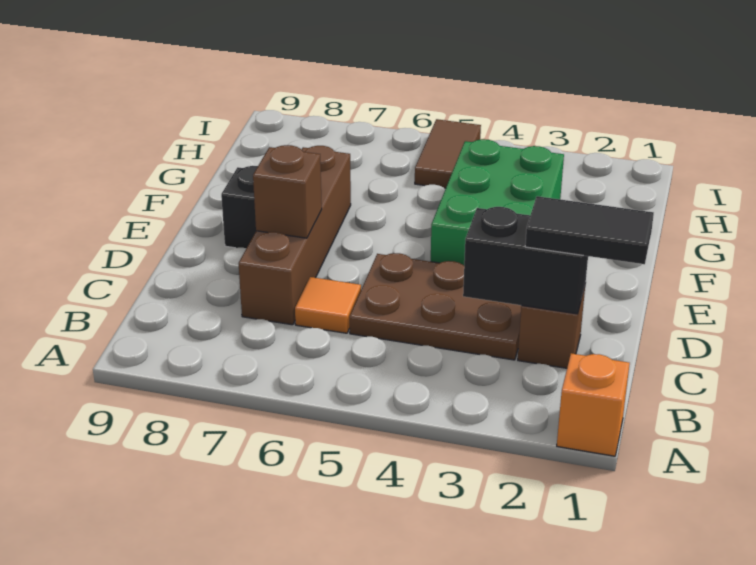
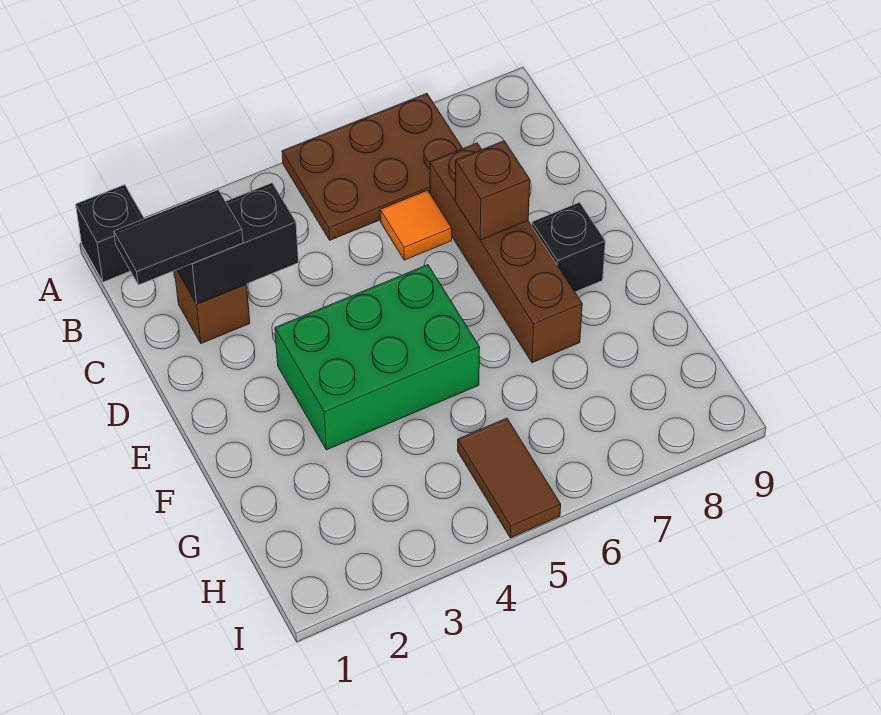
orange 1x1 brick [557,353,630,456] -> black 1x1 brick [76,185,144,282]
brown 2x3 plate [350,253,521,360] -> brown 2x3 plate moved to [282,94,463,240]
green 2x3 brick [431,139,564,265] -> green 2x3 brick turned to [275,265,480,450]

